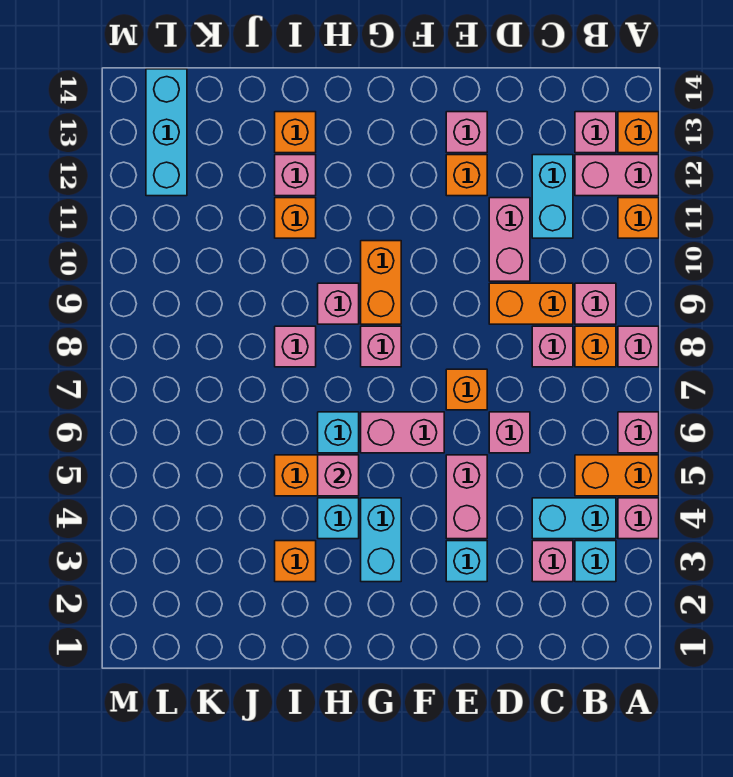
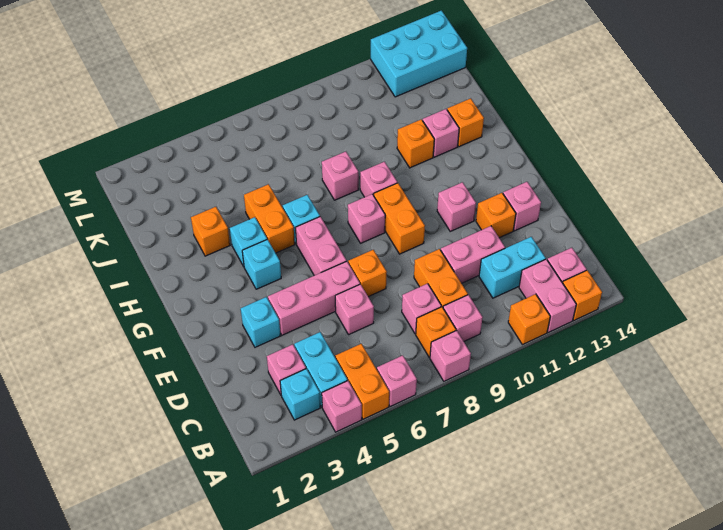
pink 1x2 brick [446,455,487,539] -> pink 1x3 brick [268,261,360,335]
cyan 1x2 brick [361,498,401,582] -> cyan 1x1 brick [242,240,281,289]
orange 1x2 brick [361,241,401,324] -> orange 1x2 brick turned to [374,183,425,254]
pink 1x1 brick [318,455,359,496] -> pink 1x1 brick moved to [437,182,476,231]
cyan 1x3 brick [146,69,187,196] -> cyan 2x3 brick [371,11,467,97]

